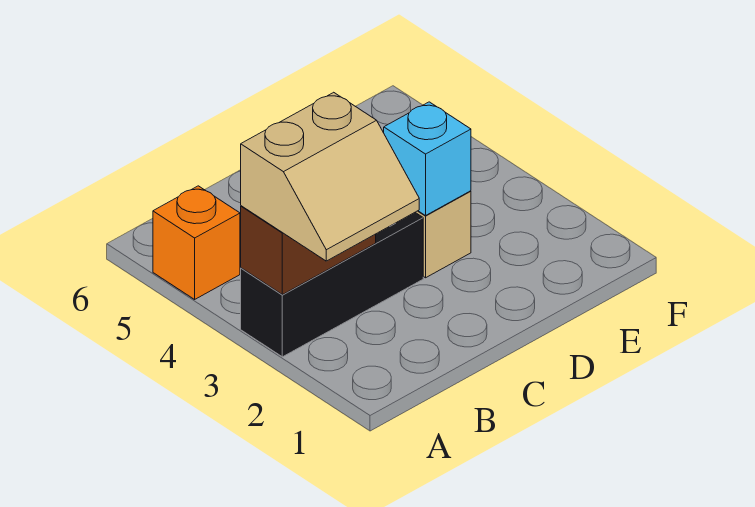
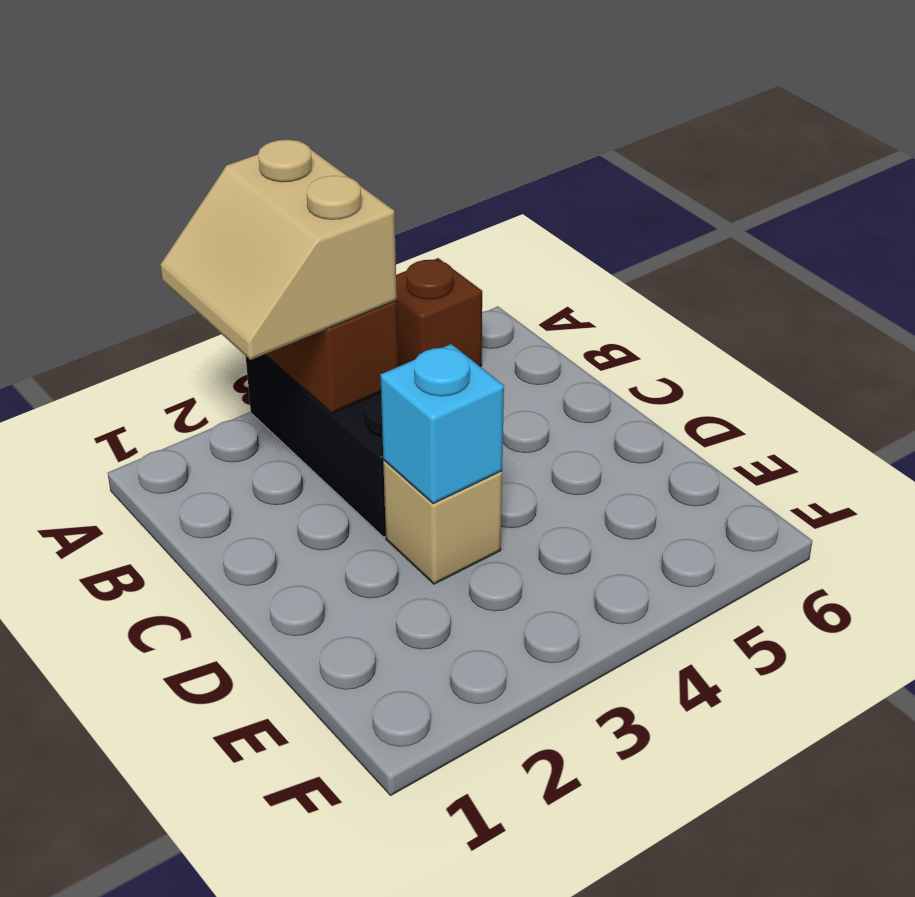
orange 1x1 brick [153,186,240,299] -> brown 1x1 brick [396,258,482,367]

